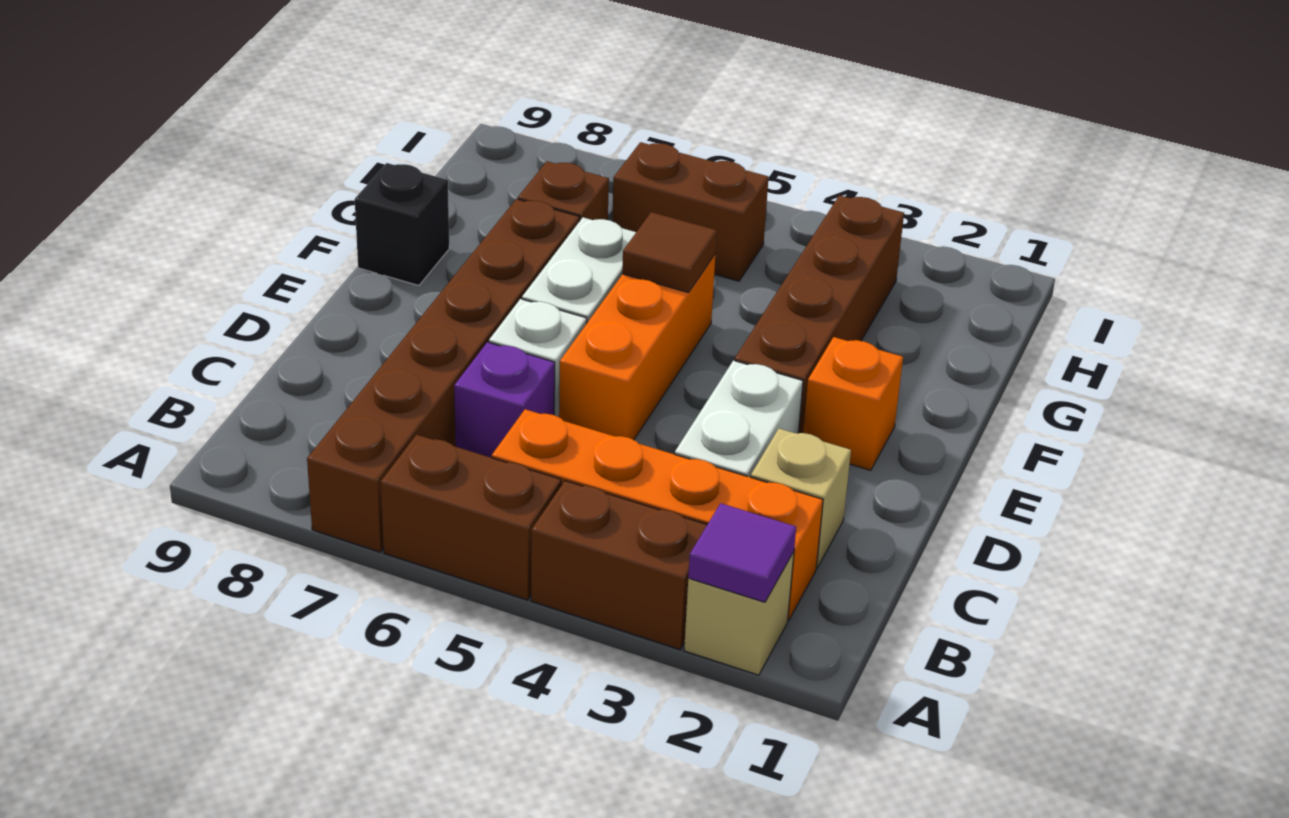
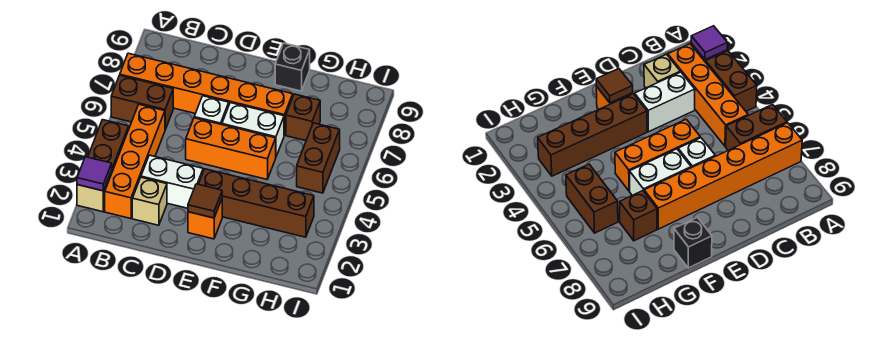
brown 1x2 brick [381,435,561,600] -> brown 1x2 brick turned to [111,75,173,129]
brown 1x6 brick [307,199,579,552] -> orange 1x6 brick [120,53,293,135]
purple 1x1 brick [454,342,555,458] -> none
brown 1x1 tile [622,212,717,293] -> brown 1x1 tile moved to [188,184,222,218]

